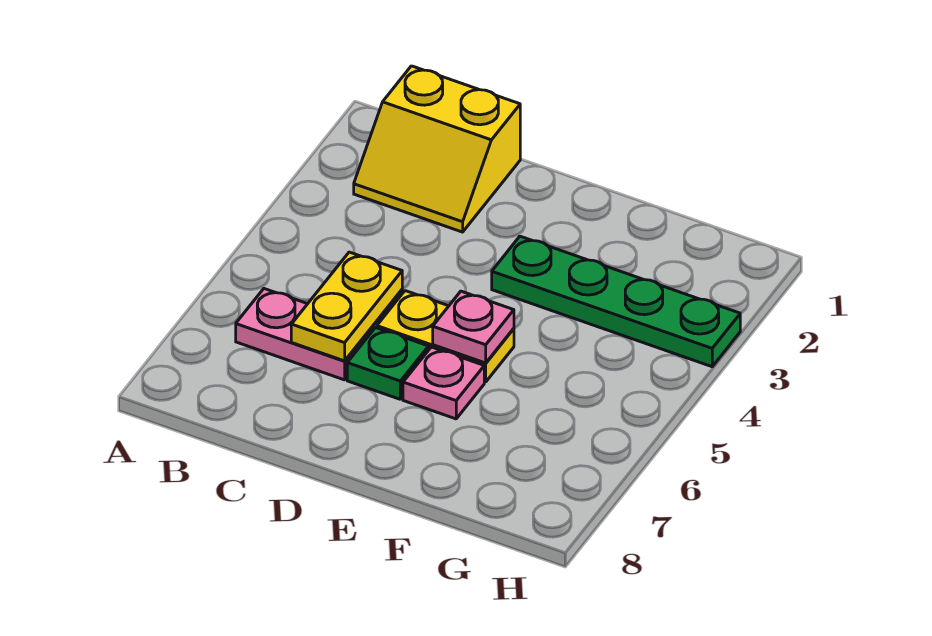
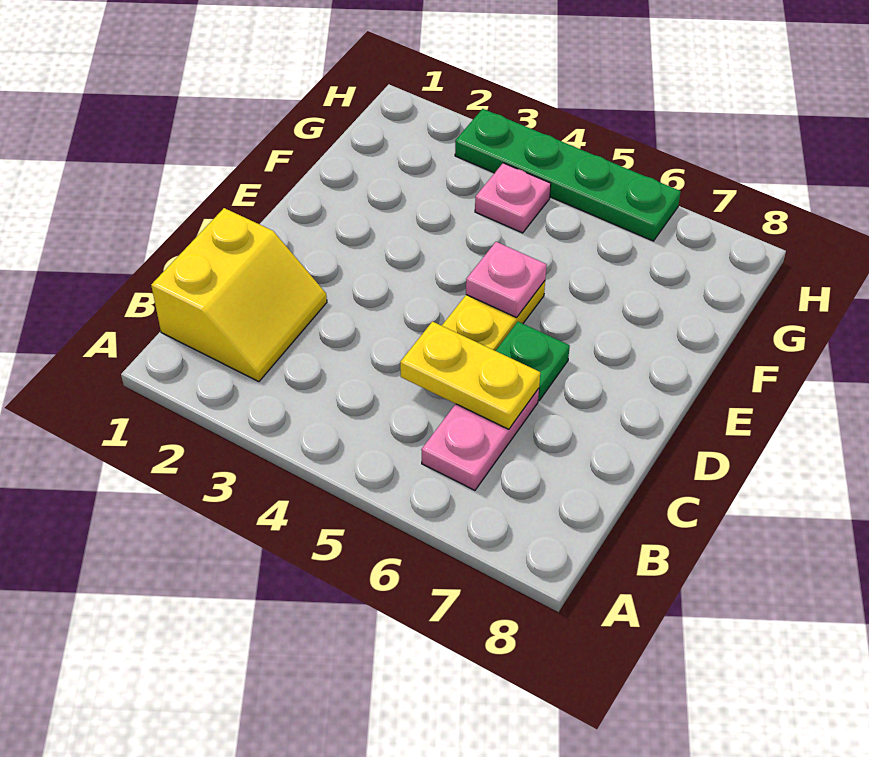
green 1x4 plate [492,236,740,367] -> green 1x4 plate turned to [455,109,681,241]
pink 1x1 plate [403,347,484,419] -> pink 1x1 plate moved to [475,163,551,233]

